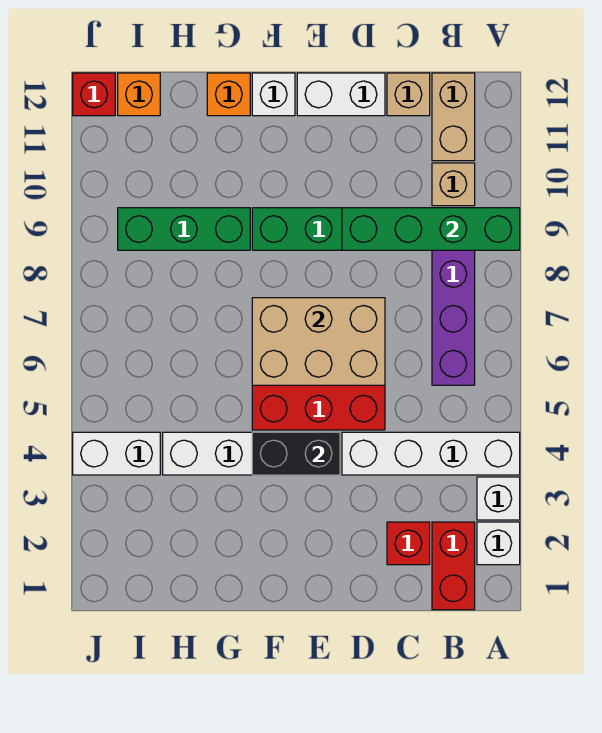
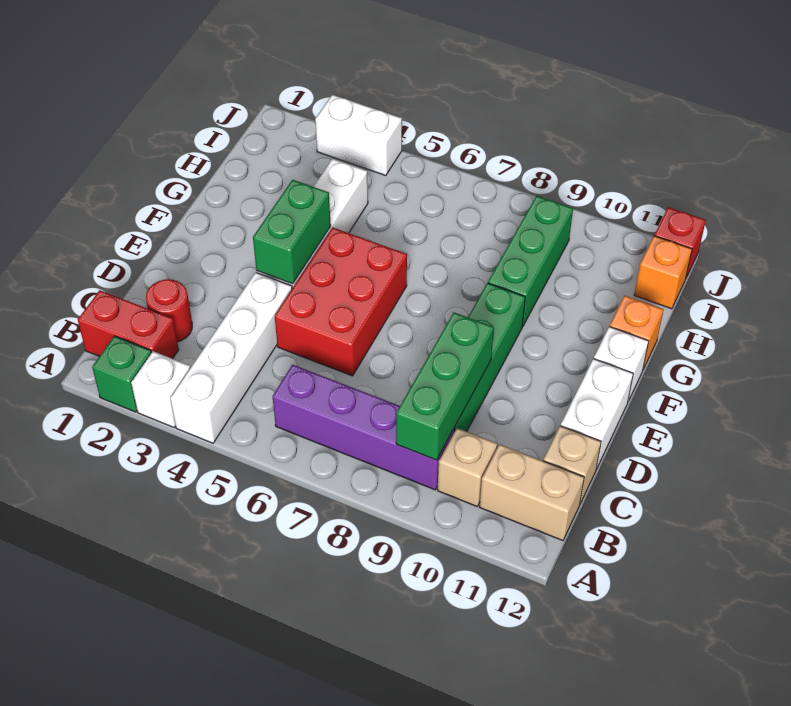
white 1x1 brick [477,522,520,565] -> green 1x1 brick [92,336,151,412]
green 1x4 brick [342,208,520,250] -> green 1x3 brick [396,313,494,460]
red 1x1 brick [387,522,430,565] -> red 1x1 round brick [146,279,192,342]
tan 2x3 brick [252,298,385,385] -> none
black 1x2 brick [252,432,340,475] -> green 1x2 brick [253,180,331,284]
white 1x2 brick [73,432,160,475] -> white 1x2 brick turned to [315,95,402,176]

